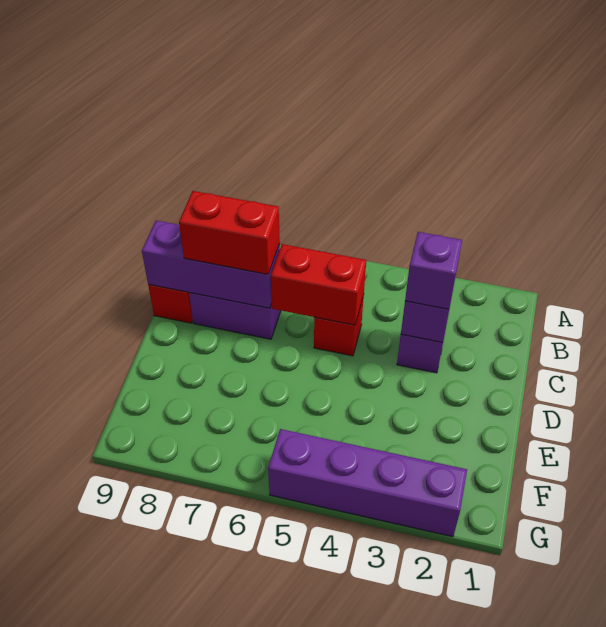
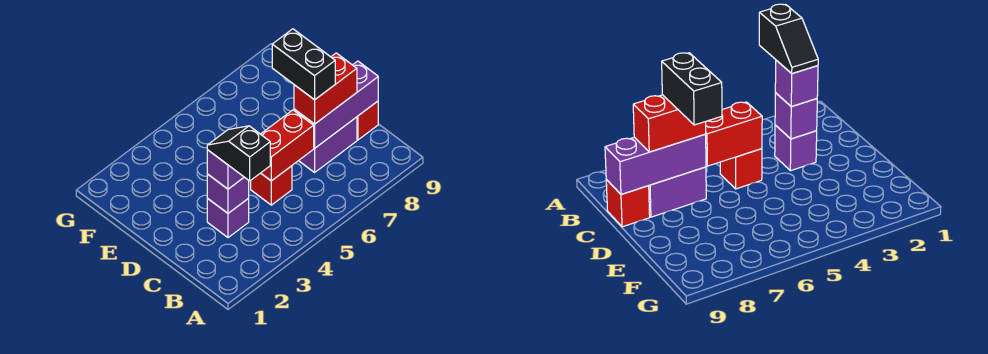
none -> black 1x2 slope [207,126,270,181]
none -> black 1x2 brick [272,29,335,100]
purple 1x4 brick [268,429,467,537] -> none

